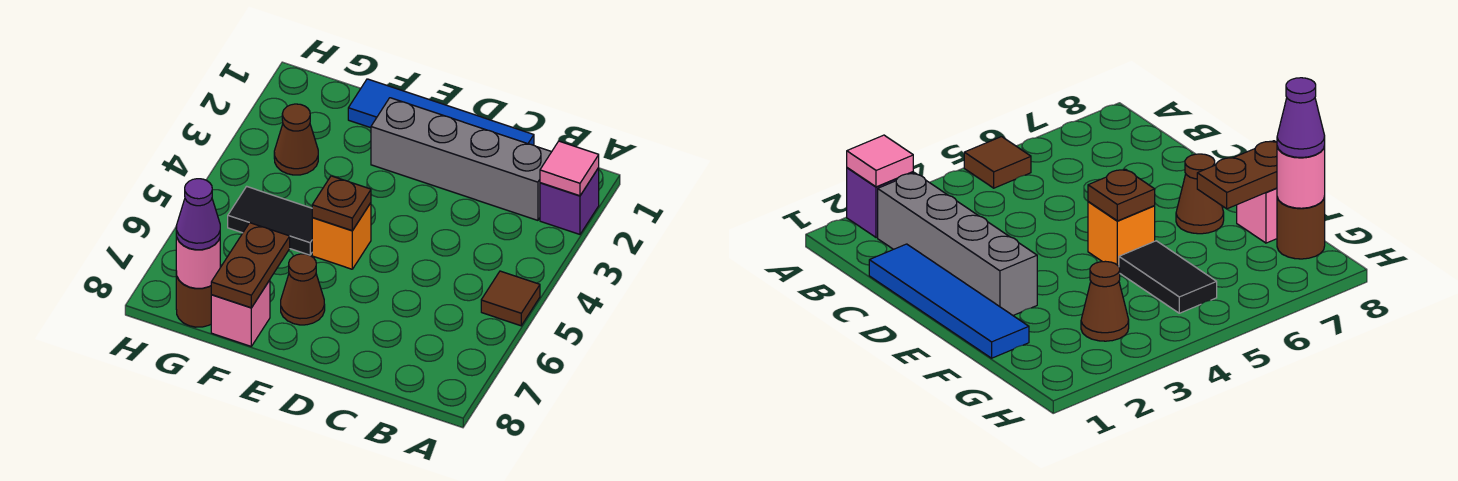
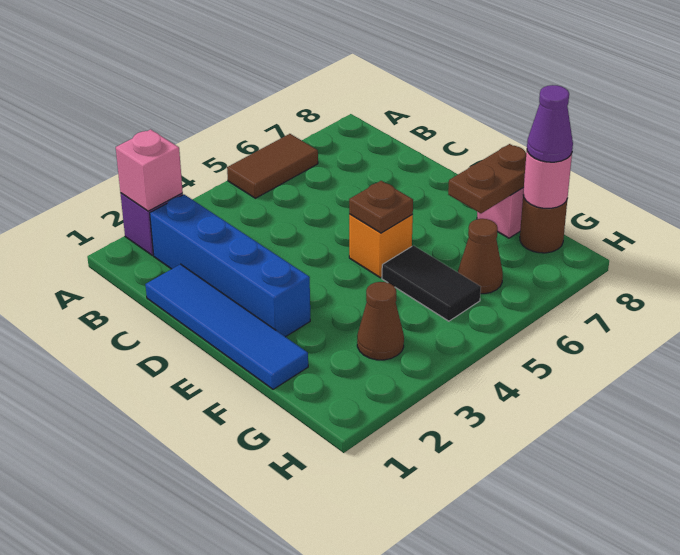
pink 1x1 tile [540,141,599,196] -> pink 1x1 brick [116,129,183,211]
brown 1x1 tile [481,271,540,326] -> brown 1x2 tile [227,134,318,198]
grey 1x4 brick [371,98,551,220] -> blue 1x4 brick [150,195,310,337]
brown 1x1 cone [281,254,325,325] -> brown 1x1 cone moved to [458,219,503,294]

